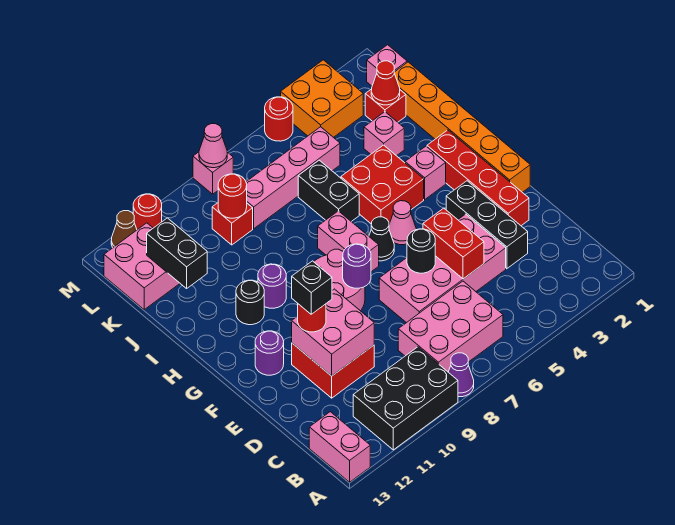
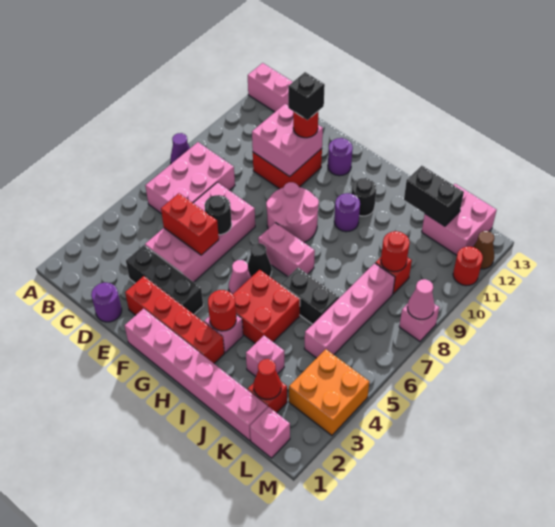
black 2x3 brick [353,347,458,450] -> none
orange 1x6 brick [394,62,530,192] -> pink 1x6 brick [125,309,268,440]
purple 1x1 round brick [343,244,371,288] -> purple 1x1 round brick moved to [91,283,122,322]
red 1x1 round brick [265,97,293,141] -> red 1x1 round brick moved to [208,290,236,331]

